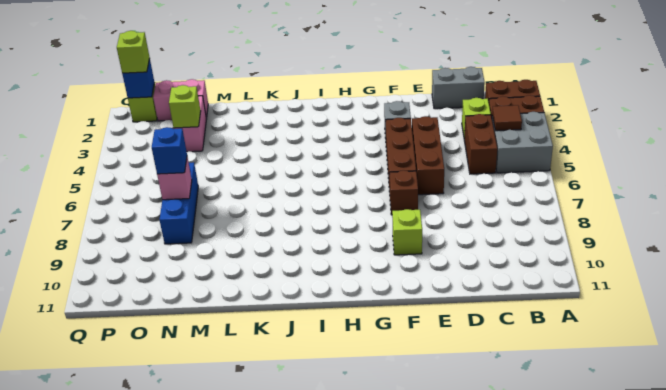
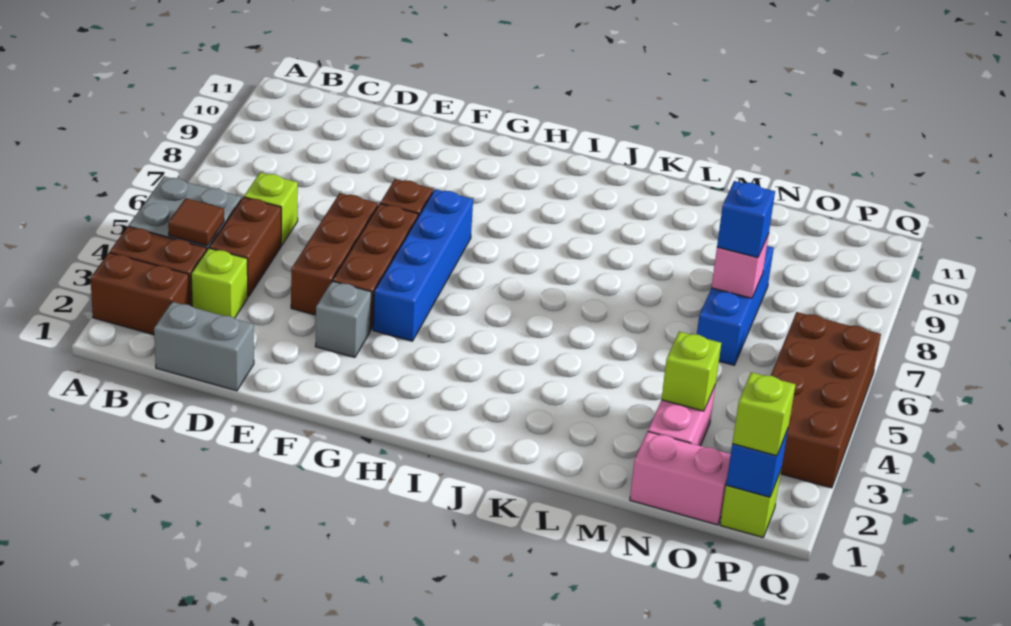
lime 1x1 brick [392,209,422,255] -> lime 1x1 brick moved to [244,173,298,245]
none -> blue 1x4 brick [373,189,473,341]
none -> brown 2x4 brick [771,312,881,488]

